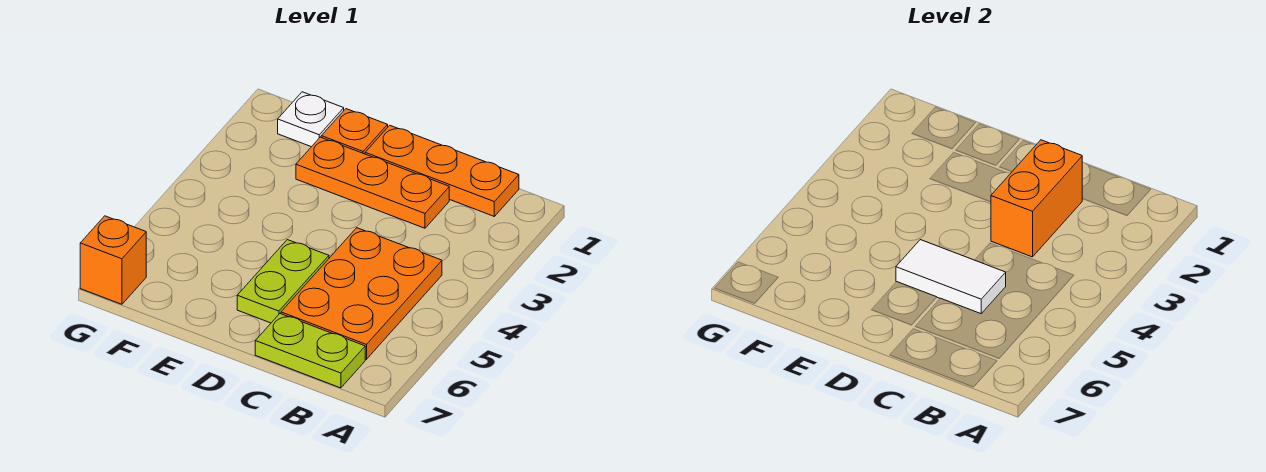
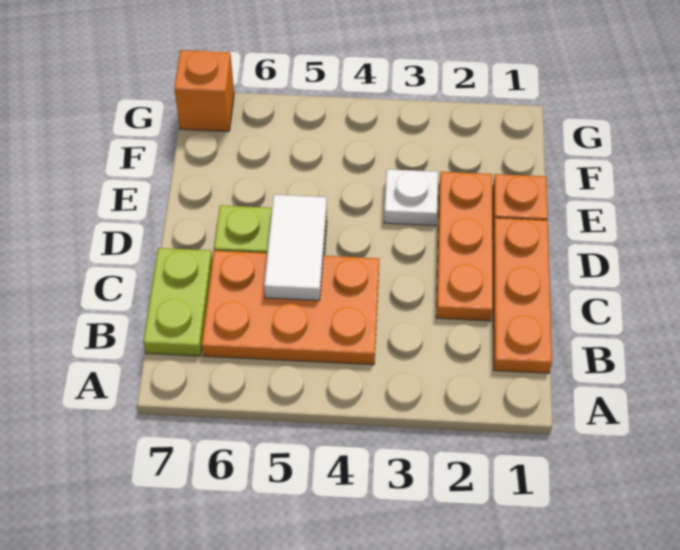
orange 1x2 brick [991,140,1082,257] -> none
white 1x1 plate [278,92,344,147] -> white 1x1 plate moved to [384,169,438,226]

